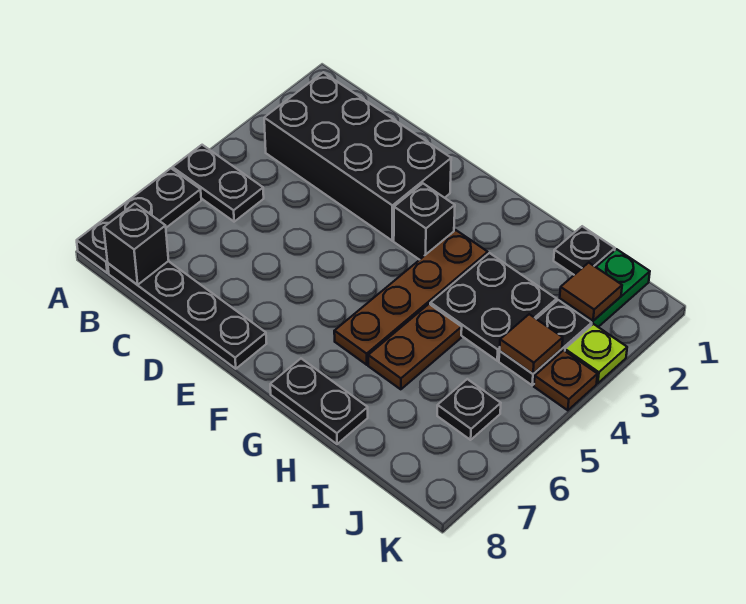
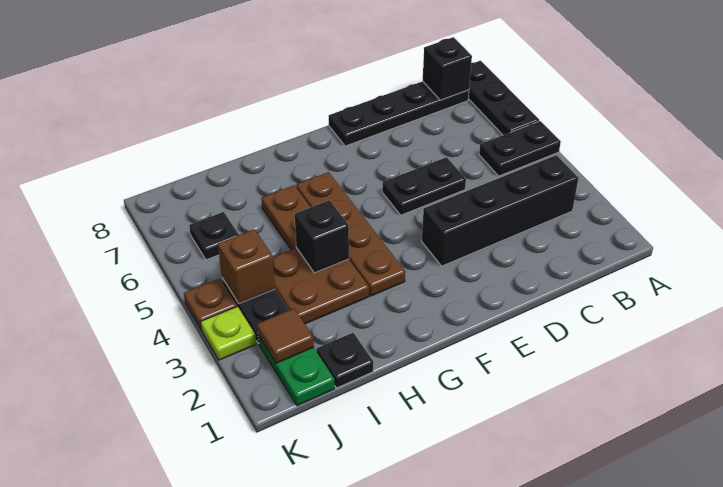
black 2x4 brick [264,72,451,241] -> black 1x4 brick [422,155,579,266]
black 1x1 brick [394,184,455,260] -> black 1x1 brick moved to [295,200,349,273]
black 1x2 plate [270,359,368,444] -> black 1x2 plate moved to [382,157,466,215]
black 2x2 plate [430,253,556,361] -> brown 2x2 plate [273,248,369,324]
brown 1x1 tile [500,314,563,374] -> brown 1x1 brick [218,229,275,304]

